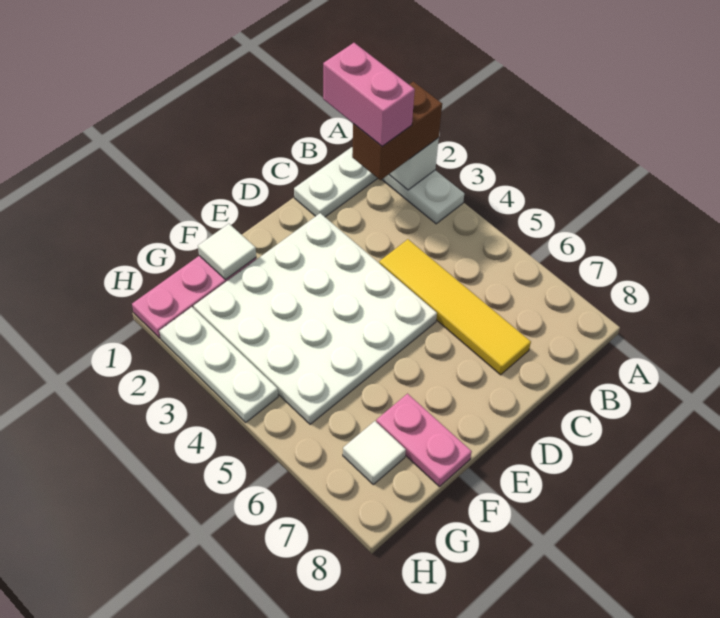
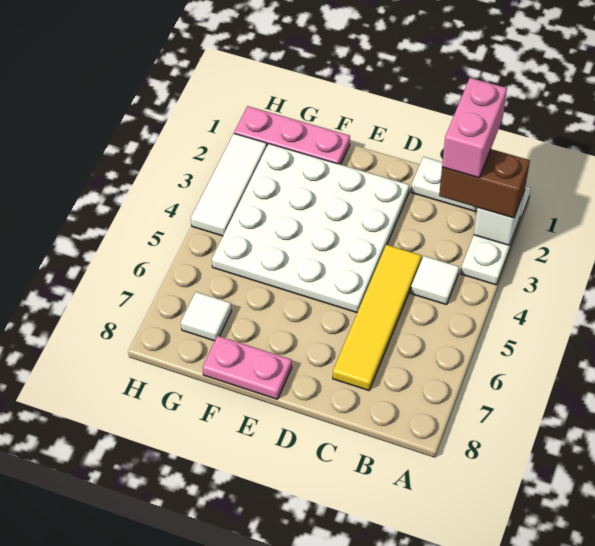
white 1x1 tile [198,224,256,279] -> white 1x1 tile moved to [411,256,459,305]
pink 1x2 plate [376,394,472,487] -> pink 1x2 plate turned to [203,336,292,399]
white 1x3 plate [159,307,278,422] -> white 1x3 tile [191,134,267,236]

